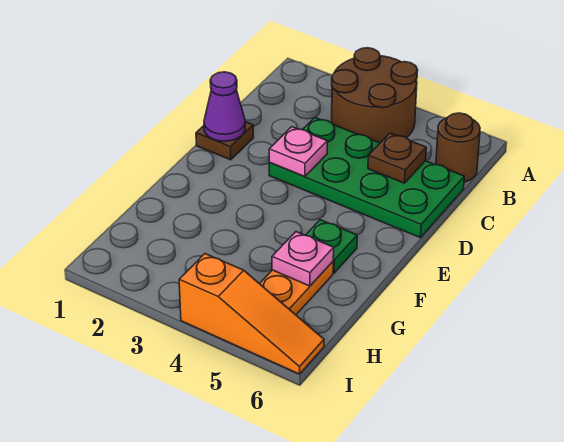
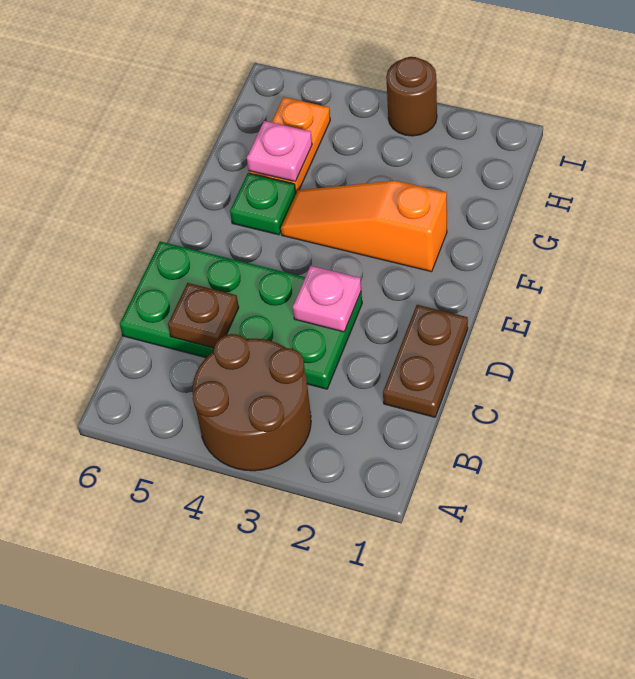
brown 1x1 round brick [436,113,480,182] -> brown 1x1 round brick moved to [386,57,437,136]
brown 1x1 plate [196,122,253,160] -> brown 1x2 plate [383,305,468,417]
purple 1x1 cone [204,72,245,141] -> none
orange 1x3 slope [179,254,324,374] -> orange 1x3 slope moved to [281,181,447,272]

